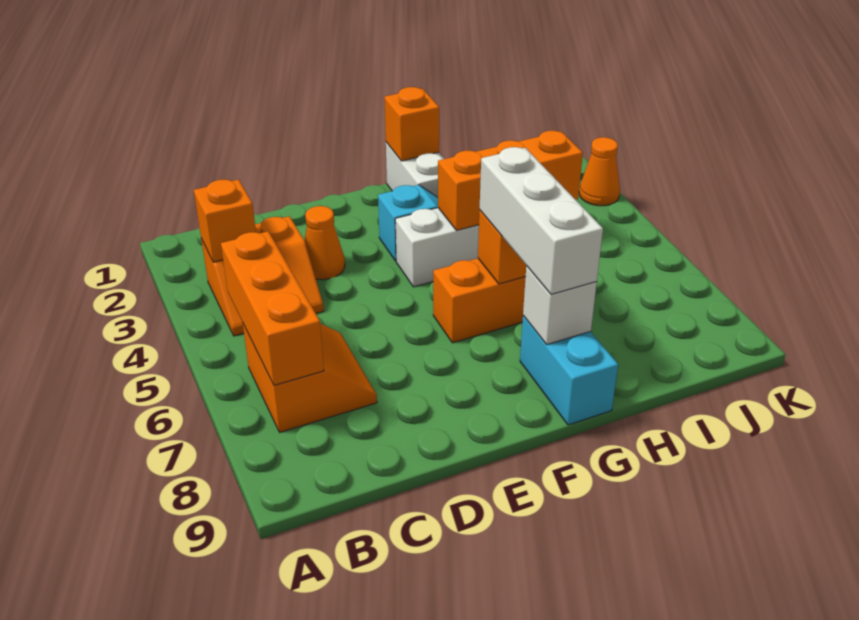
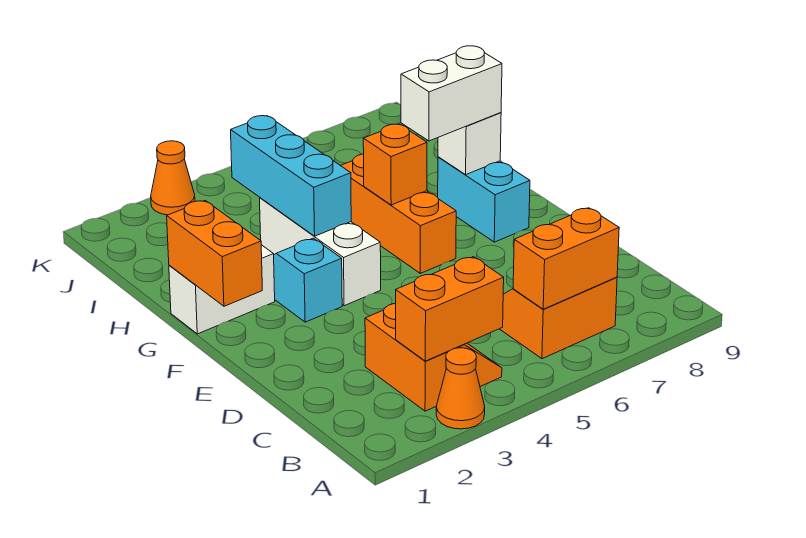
orange 1x1 brick [194,179,256,262] -> orange 1x2 brick [396,257,504,361]
orange 1x3 brick [221,231,324,385] -> orange 1x2 brick [513,208,619,309]
orange 1x1 cone [304,206,345,280] -> orange 1x1 cone moved to [436,348,485,429]
orange 1x1 brick [384,87,439,161] -> orange 1x2 brick [167,201,262,306]
orange 1x3 brick [438,131,583,230] -> cyan 1x3 brick [231,116,351,236]
white 1x3 brick [480,147,603,294] -> white 1x2 brick [401,46,502,141]
cyan 1x2 brick [520,316,618,425] -> cyan 1x2 brick turned to [438,157,530,242]

